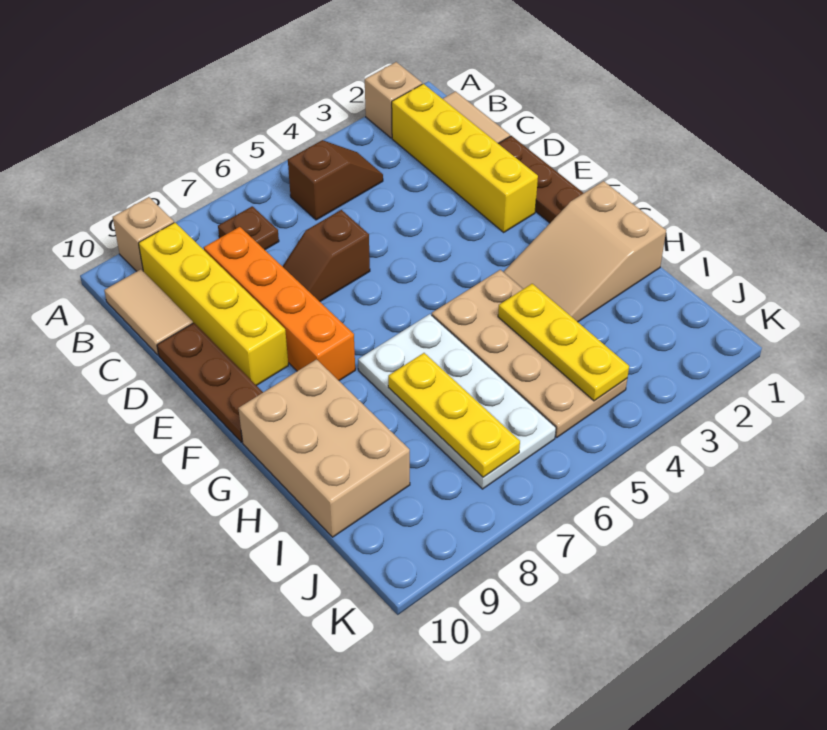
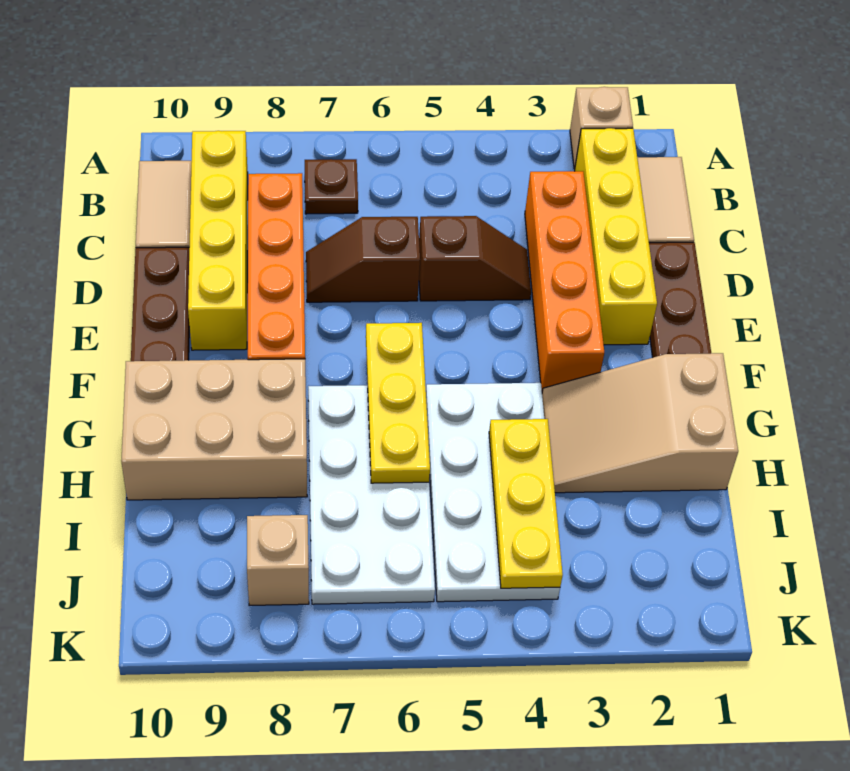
tan 1x1 brick [113,197,174,271] -> tan 1x1 brick moved to [247,515,309,605]
brown 1x2 slope [288,140,383,220] -> brown 1x2 slope moved to [419,216,531,301]
none -> orange 1x4 brick [525,171,604,391]
tan 2x4 plate [432,270,627,437] -> white 2x4 plate [426,383,560,602]
tan 2x3 brick [238,360,410,537] -> tan 2x3 brick turned to [121,359,307,500]
yellow 1x3 plate [388,353,520,477] -> yellow 1x3 plate moved to [366,323,430,483]

